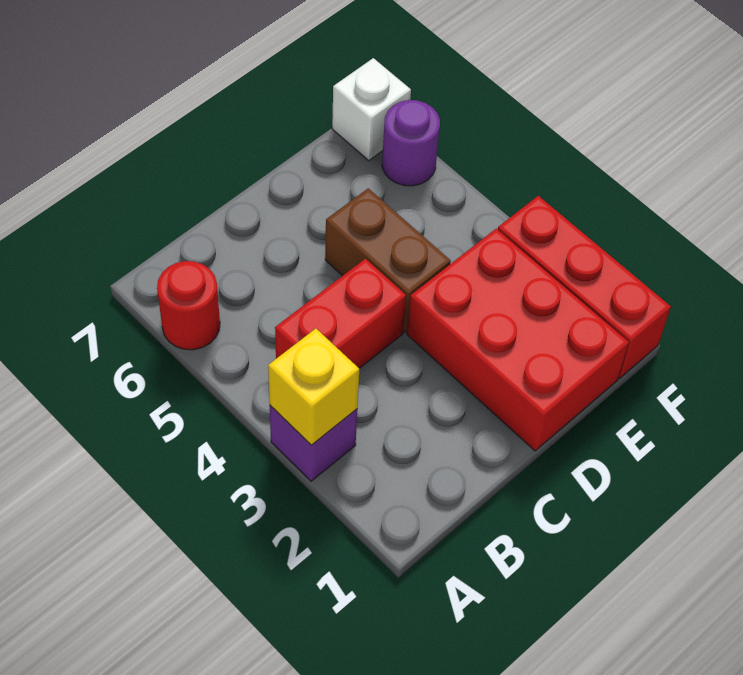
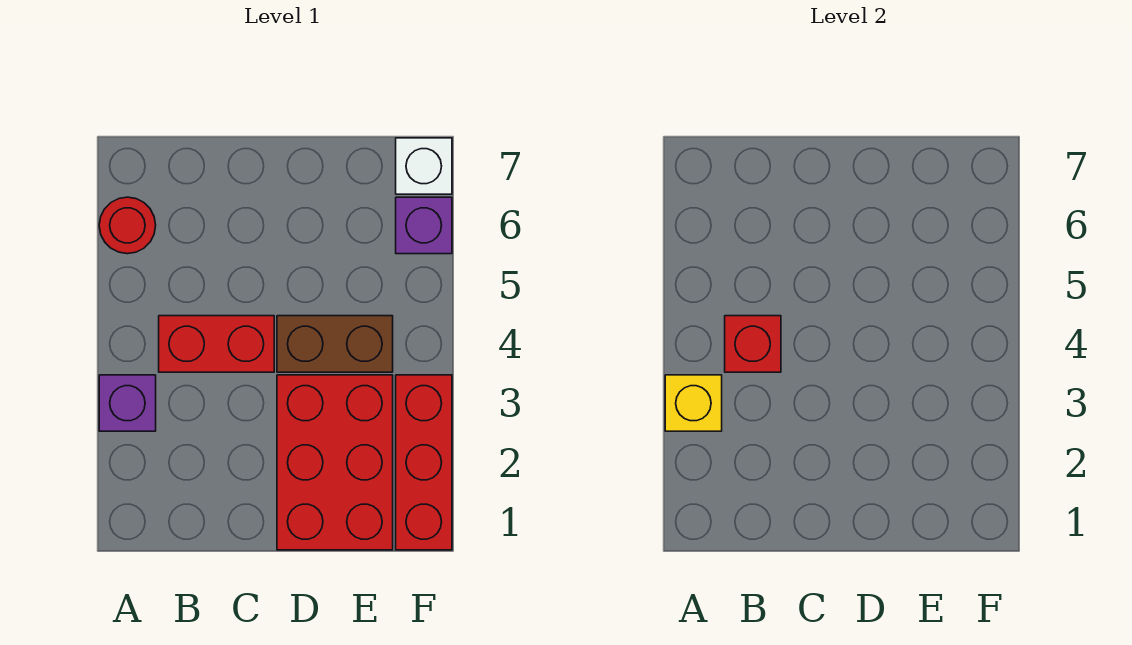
none -> red 1x1 brick [725,316,781,372]
brown 1x2 brick [325,188,451,332] -> brown 1x2 brick turned to [277,316,393,372]
purple 1x1 round brick [382,100,440,186] -> purple 1x1 brick [396,197,452,254]

